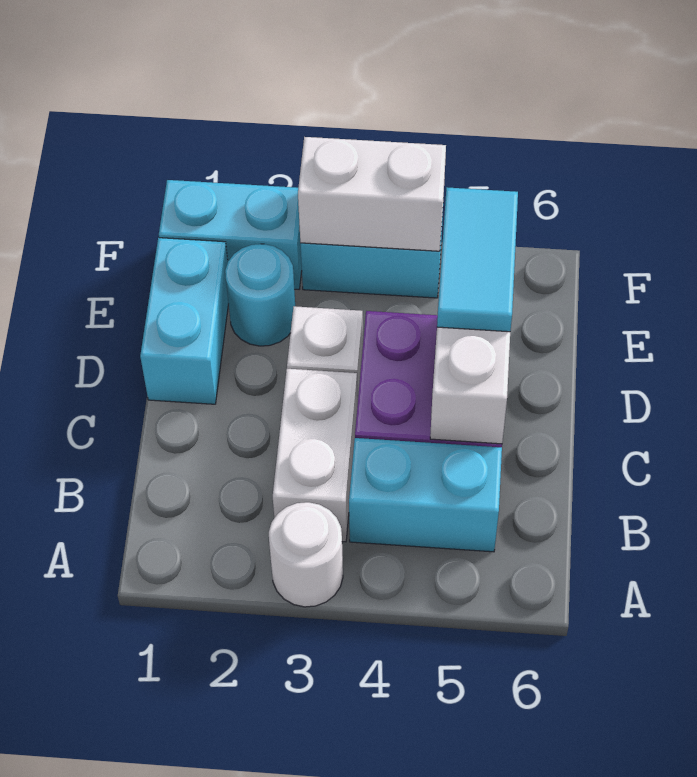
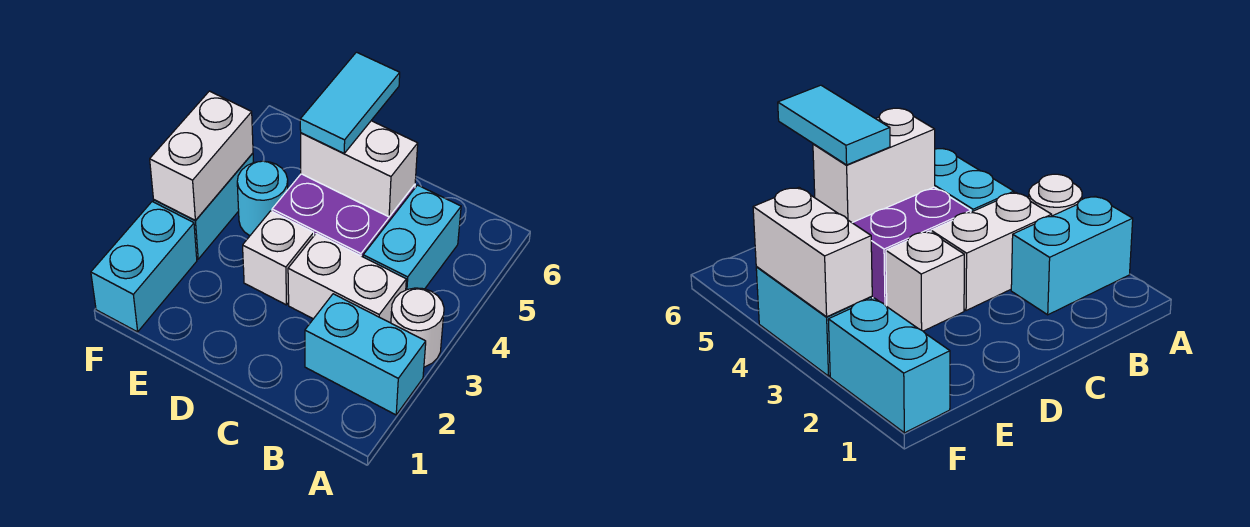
cyan 1x2 brick [140,238,229,404] -> cyan 1x2 brick moved to [305,294,426,415]
cyan 1x2 tile [437,187,518,332] -> cyan 1x2 tile turned to [300,52,400,153]
cyan 1x1 round brick [225,244,295,346] -> cyan 1x1 round brick moved to [237,161,288,236]

